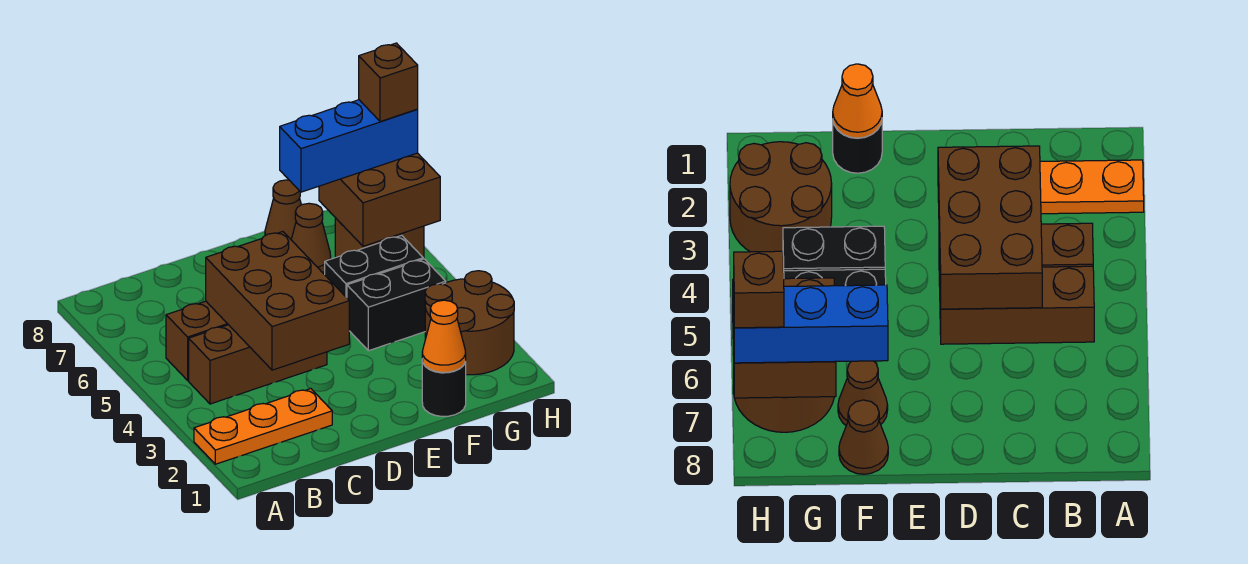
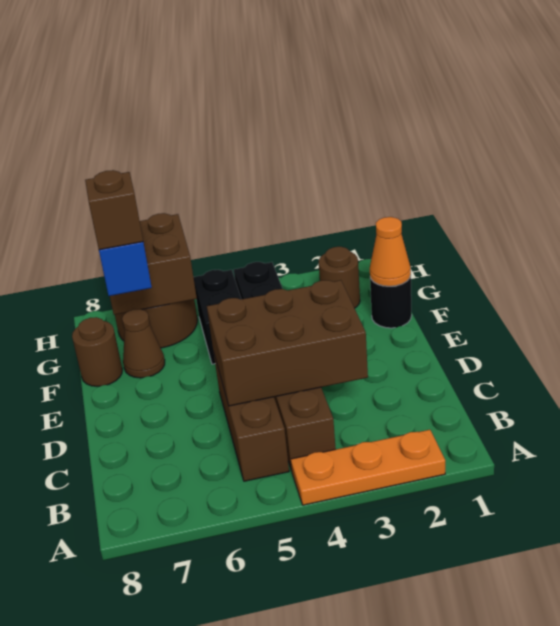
orange 1x3 plate [194,389,332,464] -> orange 1x3 plate turned to [291,430,445,505]
brown 1x1 cone [265,180,301,239] -> brown 1x1 round brick [72,317,122,386]
brown 2x2 round brick [425,271,514,375] -> brown 1x1 round brick [319,247,360,308]
brown 1x1 brick [359,43,418,122] -> brown 1x1 brick moved to [85,170,143,250]

